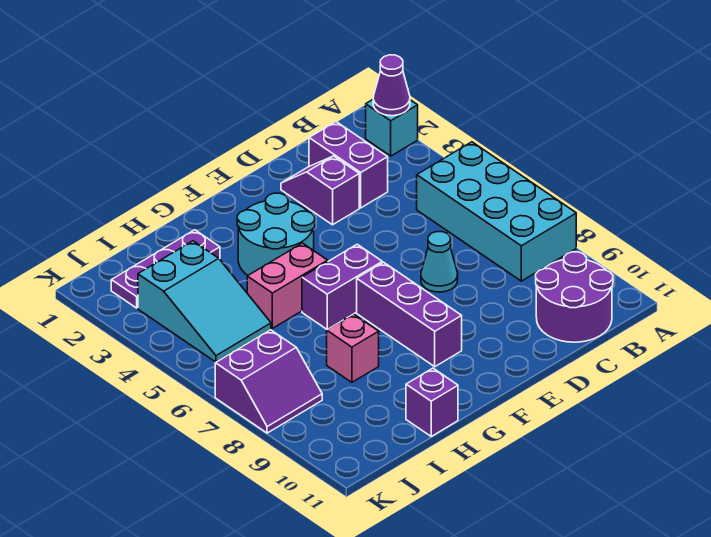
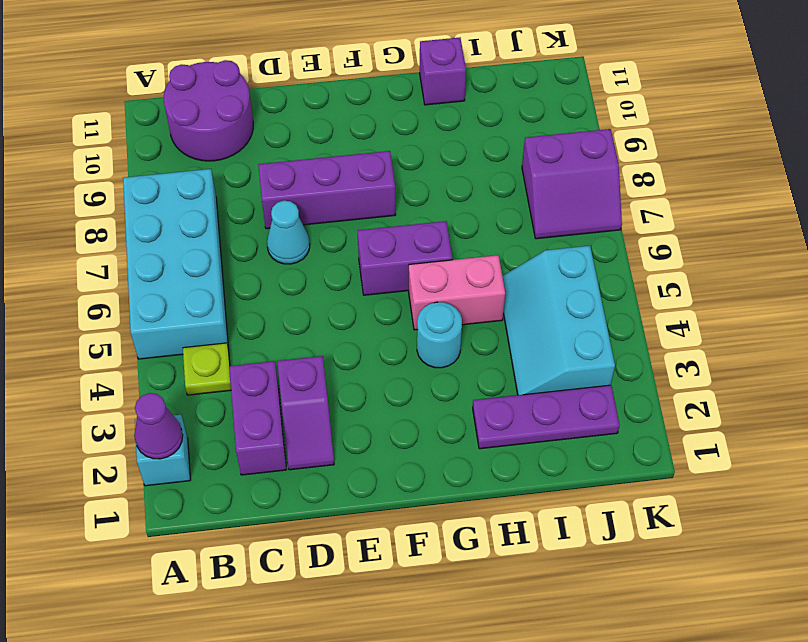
none -> lime 1x1 plate [183,343,231,395]
cyan 2x2 round brick [237,193,315,275] -> cyan 1x1 round brick [417,302,462,368]
purple 1x3 brick [357,262,462,367] -> purple 1x3 brick turned to [258,151,396,229]
pink 1x1 brick [327,314,379,382] -> none
cyan 2x3 slope [138,241,271,362] -> cyan 2x3 slope turned to [502,246,615,395]
purple 2x2 slope [215,330,322,433] -> purple 2x2 slope turned to [522,129,622,239]

